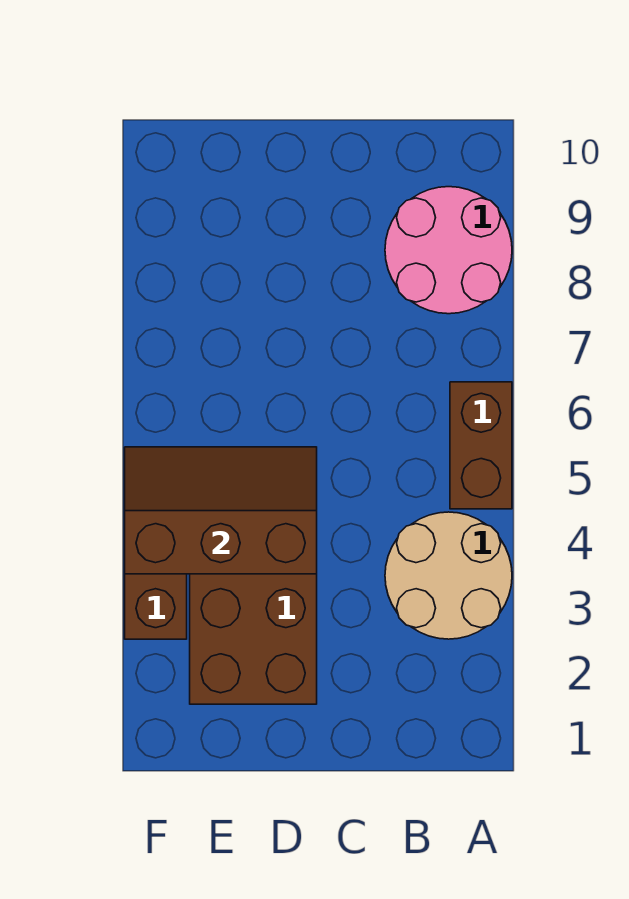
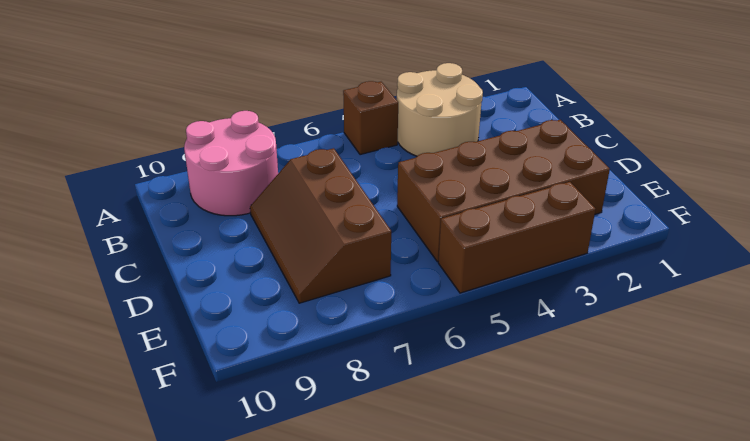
brown 1x2 brick [450,382,512,509] -> brown 1x1 brick [343,81,398,155]
brown 2x3 slope [125,447,317,574] -> brown 2x3 slope moved to [250,148,391,303]

